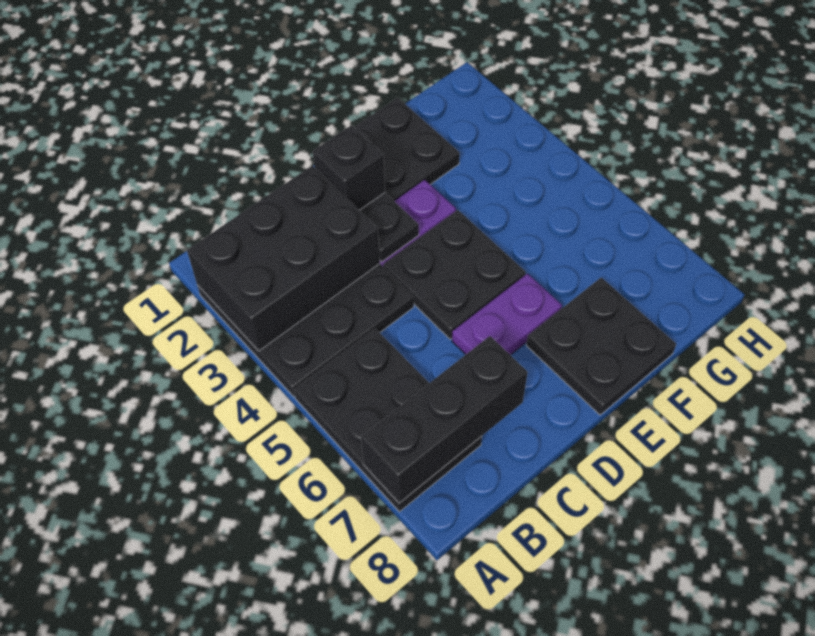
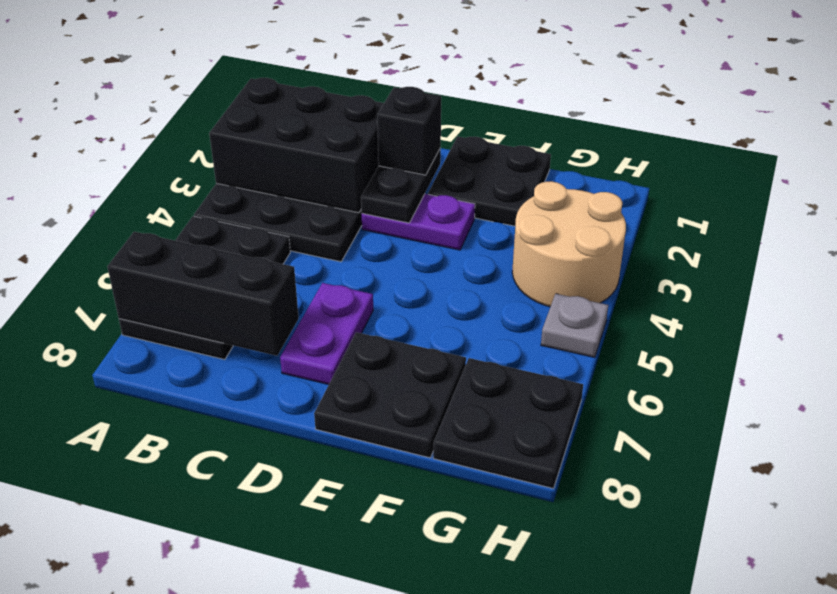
black 2x2 plate [383,210,526,339] -> black 2x2 plate moved to [433,358,583,489]
purple 1x2 plate [452,274,562,355] -> purple 1x2 plate turned to [280,283,373,384]
none -> tan 2x2 round brick [512,181,626,307]
none -> grey 1x1 plate [541,294,608,357]

